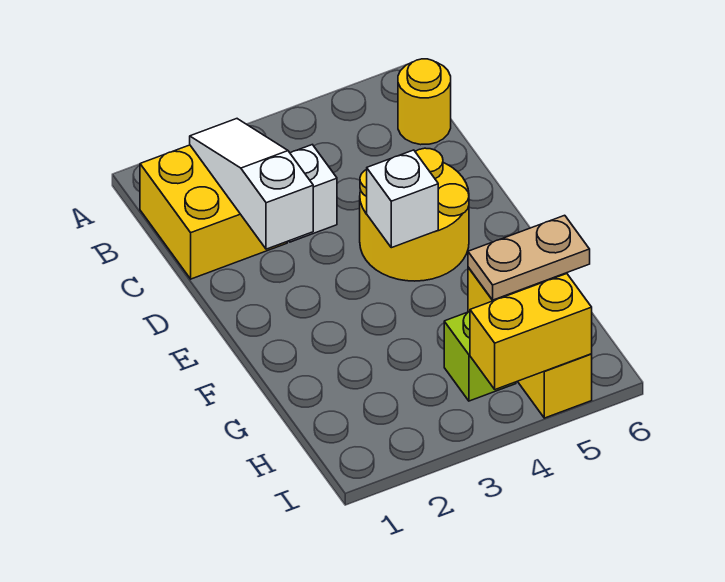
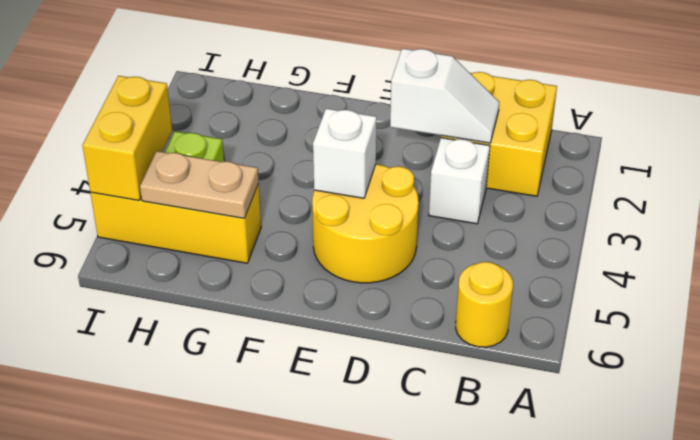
white 1x3 slope [190,119,313,249] -> white 1x2 slope [390,48,500,143]
tan 1x2 plate [468,215,590,300] -> tan 1x2 plate turned to [140,151,259,218]

